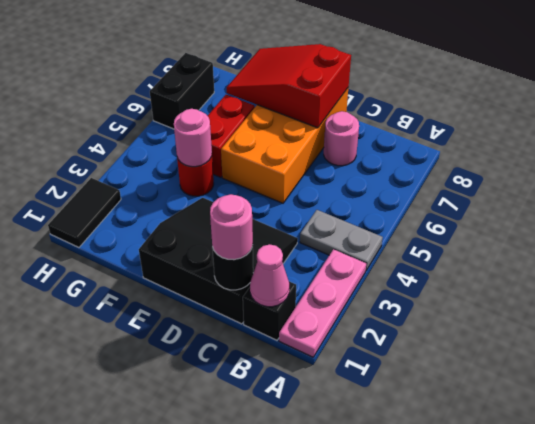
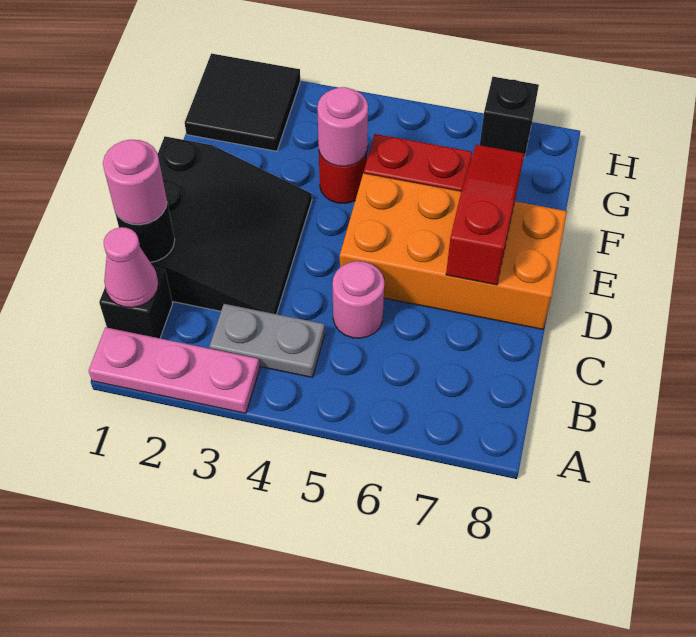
grey 1x2 plate [300,210,383,270] -> grey 1x2 plate turned to [209,304,325,377]
pink 1x1 round brick [324,111,359,166] -> pink 1x1 round brick moved to [333,261,384,338]
red 2x3 slope [227,44,351,128] -> red 1x3 slope [446,145,524,285]
black 1x2 tile [48,178,121,247] -> black 2x2 tile [185,53,300,151]
black 1x2 brick [150,53,214,129] -> black 1x1 brick [480,77,539,157]

